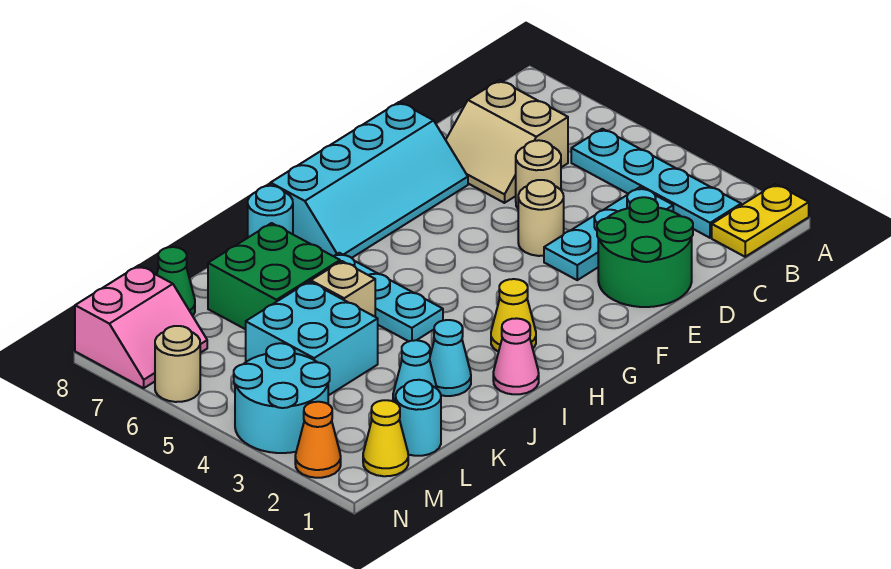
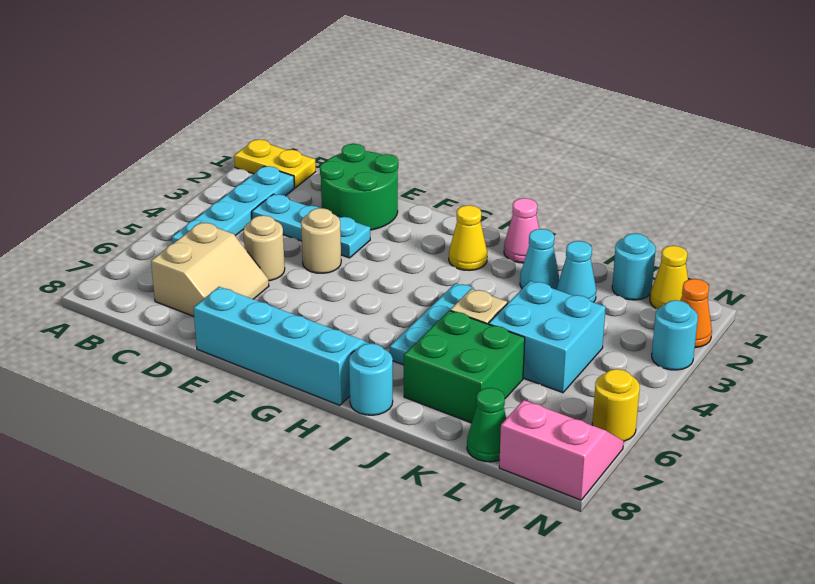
cyan 2x2 round brick [234,343,330,453] -> cyan 1x1 round brick [652,300,698,370]
tan 1x1 round brick [155,326,200,402] -> yellow 1x1 round brick [592,369,640,441]

